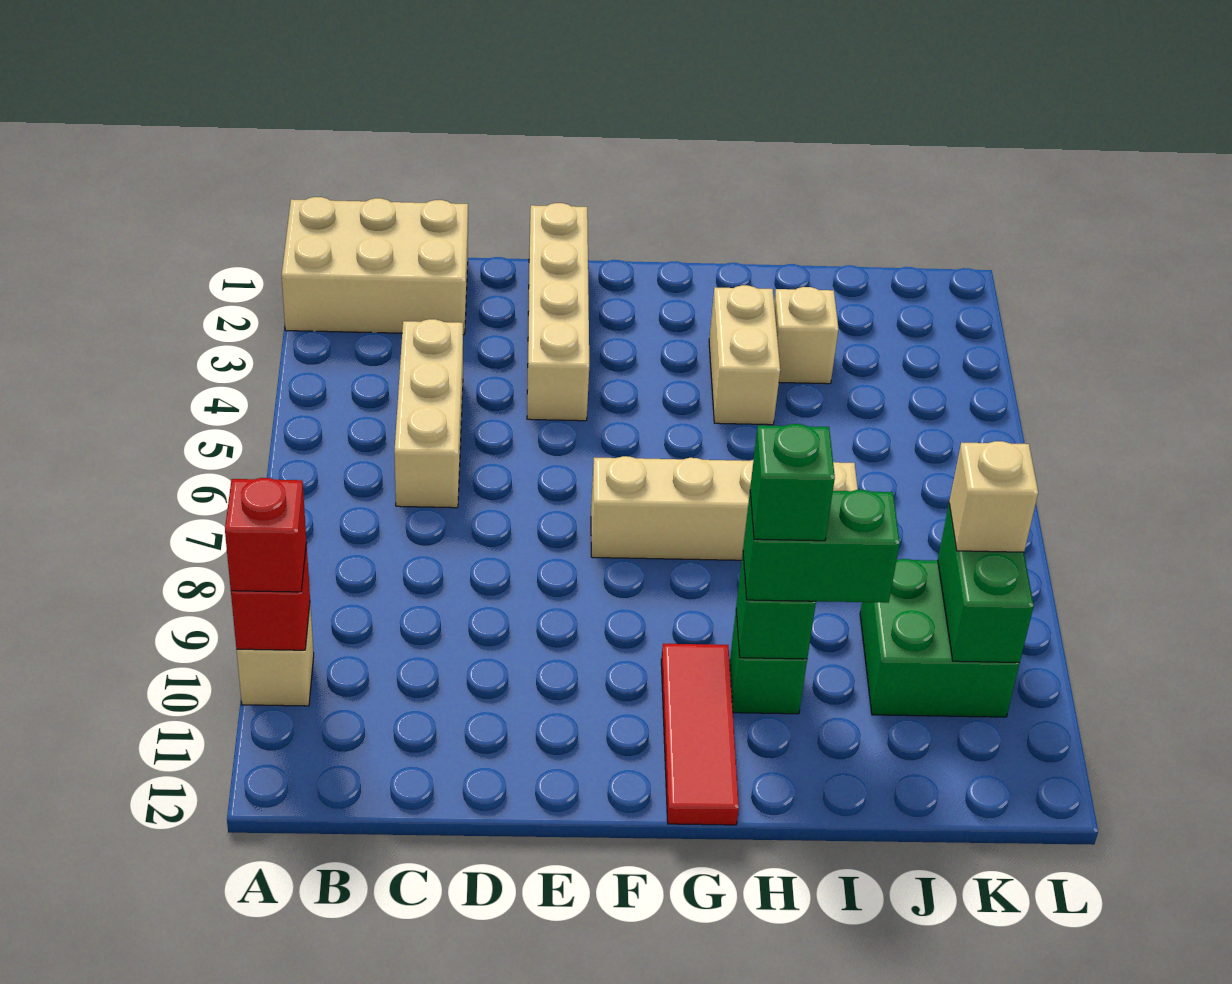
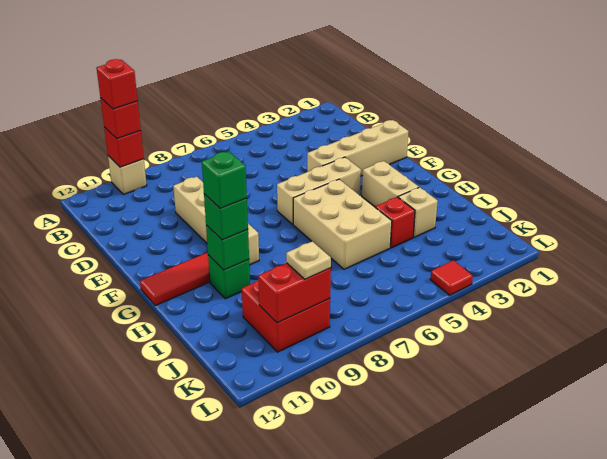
tan 2x3 brick [282,197,468,335] -> tan 2x3 brick moved to [293,179,392,269]
none -> red 1x1 brick [97,59,138,109]
tan 1x3 brick [394,319,463,508] -> tan 1x3 brick moved to [277,157,361,224]
tan 1x4 brick [591,456,858,560] -> tan 1x4 brick moved to [173,177,259,265]
tan 1x2 brick [709,285,780,425] -> tan 1x2 brick turned to [362,161,419,207]
green 1x2 brick [743,490,900,603] -> green 1x1 brick [204,194,248,240]
none -> red 1x1 brick [375,197,415,248]
green 2x2 brick [860,559,1020,717] -> red 2x2 brick [242,280,330,352]
green 1x2 brick [938,505,1034,663] -> red 1x2 brick [258,263,331,323]
tan 1x1 brick [949,441,1038,552] -> tan 1x1 plate [286,241,331,279]
none -> red 1x1 tile [430,260,473,295]

